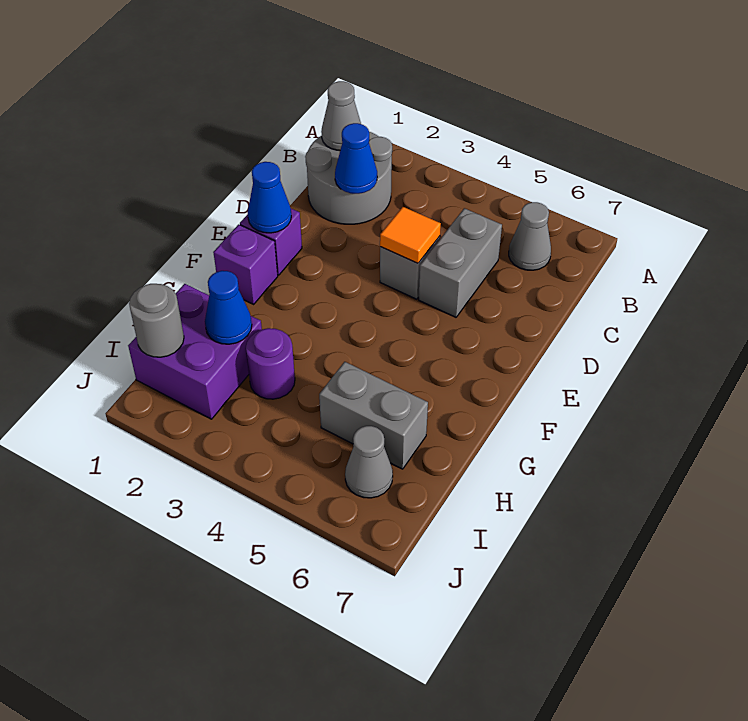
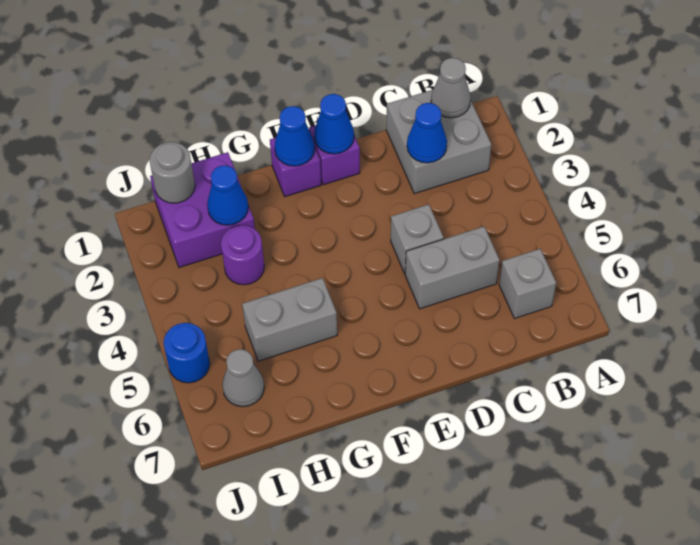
grey 2x2 round brick [305,132,392,224] -> grey 2x2 brick [386,90,491,194]
grey 1x1 cone [509,202,551,270] -> grey 1x1 brick [499,249,556,319]
orange 1x1 tile [380,207,441,263] -> none
none -> blue 1x1 cone [275,106,315,166]
grey 1x2 brick [319,362,428,469] -> grey 1x2 brick turned to [242,278,337,361]
none -> blue 1x1 round brick [164,323,210,383]

